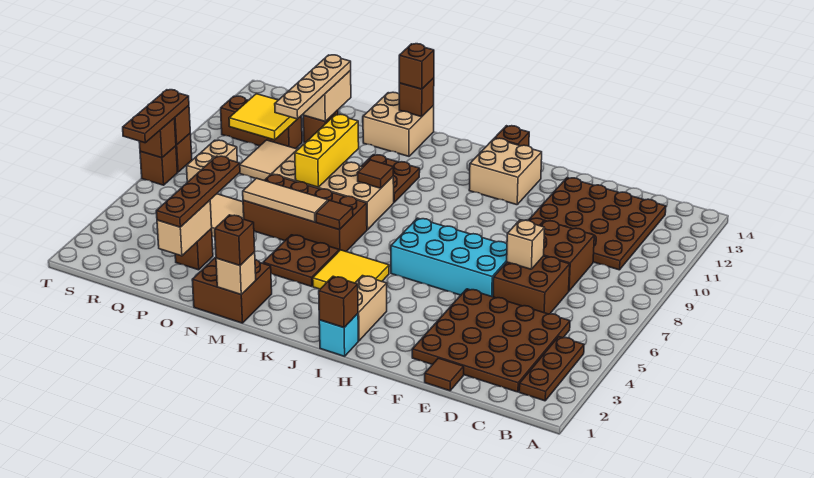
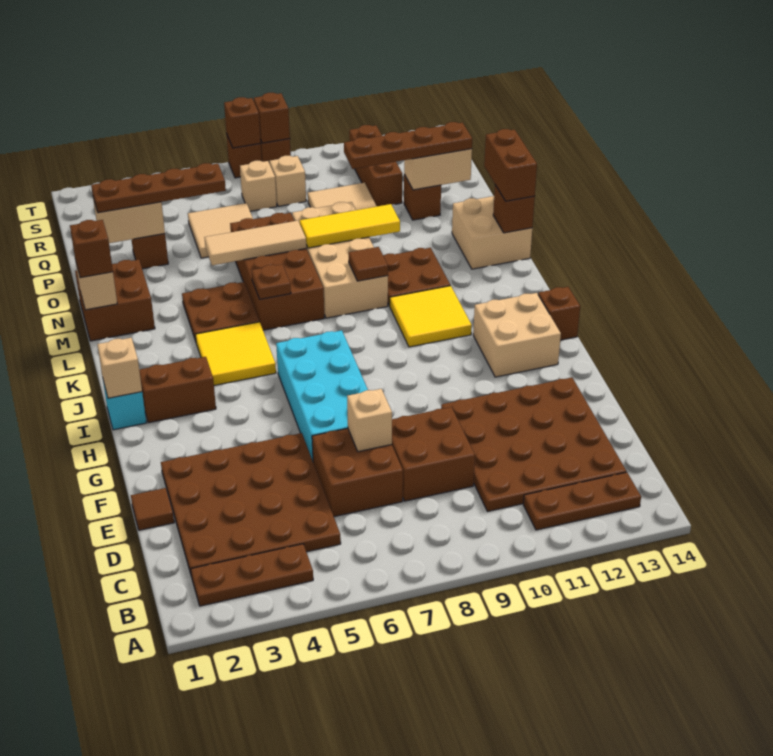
brown 1x1 brick [319,276,358,328] -> tan 1x1 brick [97,338,142,398]
tan 1x2 brick [355,276,387,341] -> brown 1x2 brick [139,357,216,423]
brown 1x1 tile [316,200,353,230] -> brown 1x1 plate [251,265,291,299]
tan 1x3 tile [243,178,328,222] -> tan 1x3 tile turned to [204,221,306,265]
brown 1x1 brick [399,44,434,89] -> brown 1x2 brick [484,129,537,201]
yellow 1x3 brick [295,114,359,187] -> yellow 1x3 tile [300,204,400,248]
tan 1x4 plate [275,55,351,119] -> brown 1x4 plate [344,122,472,169]
yellow 2x2 tile [229,94,297,140] -> yellow 2x2 tile moved to [390,286,472,347]
brown 1x3 plate [123,90,189,143] -> brown 1x3 plate moved to [523,472,641,530]

